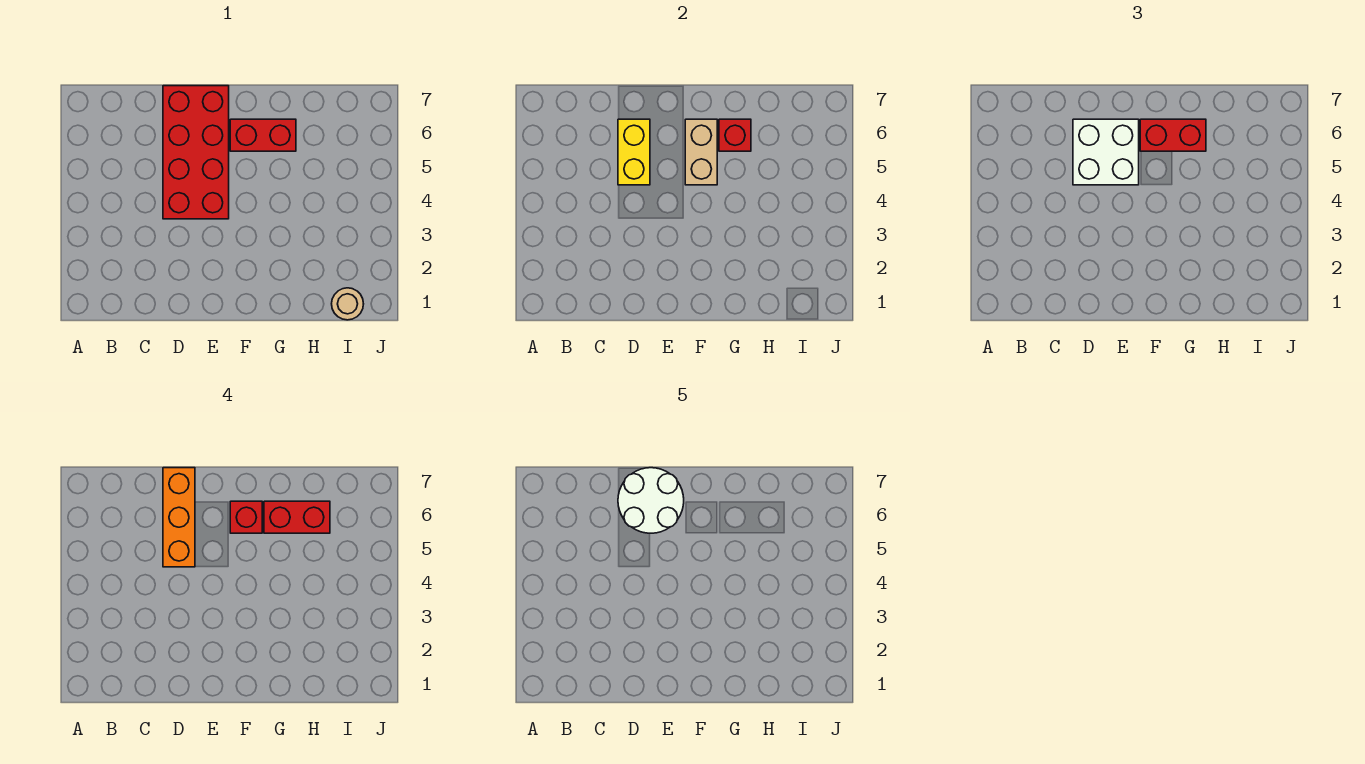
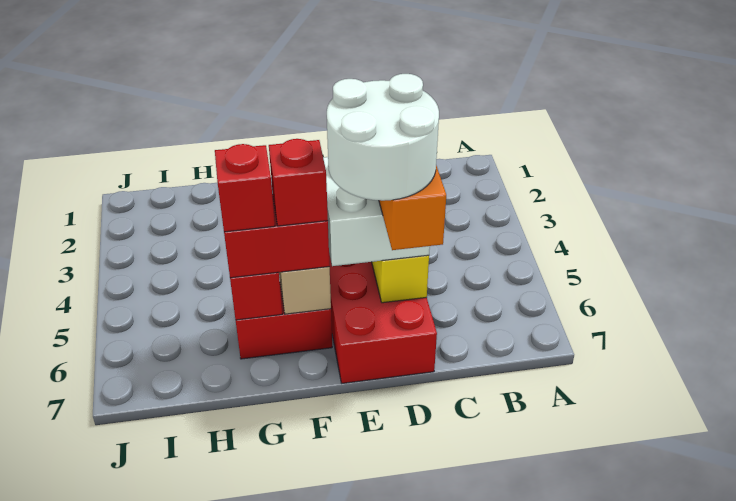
red 1x2 brick [264,501,330,533] -> red 1x1 brick [215,144,275,232]
tan 1x1 round brick [332,288,363,320] -> none

